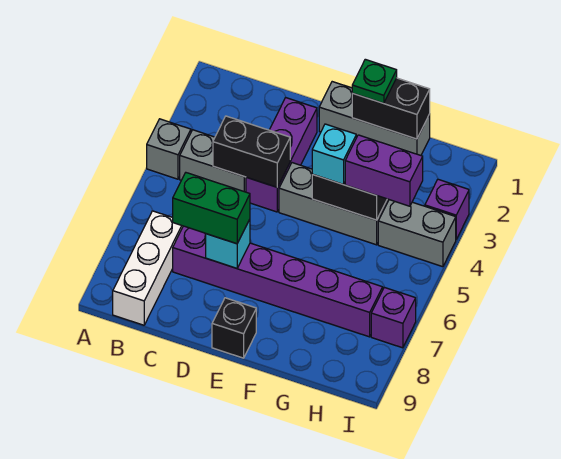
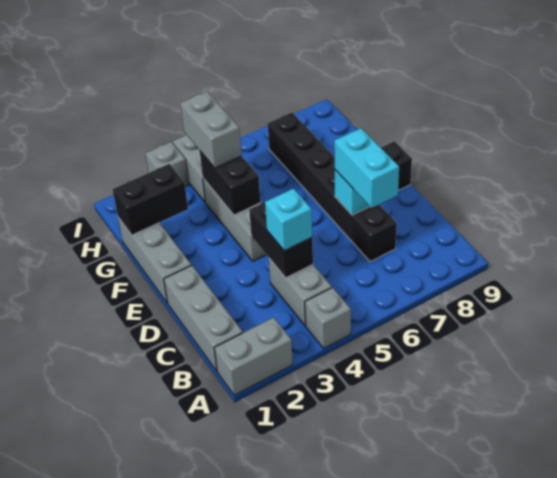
none -> grey 1x2 brick [214,317,293,395]
none -> grey 1x3 brick [164,265,243,371]
white 1x3 brick [113,211,183,325] -> none
purple 1x6 brick [173,226,383,337] -> black 1x6 brick [268,112,397,262]
green 1x2 brick [173,173,250,244] -> cyan 1x2 brick [334,128,399,208]
purple 1x3 brick [246,98,317,212] -> none
black 1x2 brick [352,78,430,139] -> black 1x2 brick turned to [112,164,188,235]
green 1x1 plate [352,59,397,103] -> none
cyan 1x1 brick [312,124,356,184] -> cyan 1x1 brick moved to [265,189,312,251]
purple 1x2 brick [345,135,423,206] -> grey 1x2 brick [180,92,242,168]
purple 1x1 brick [425,179,469,239] -> grey 1x1 brick [145,142,189,186]
purple 1x1 brick [371,287,416,348] -> none

